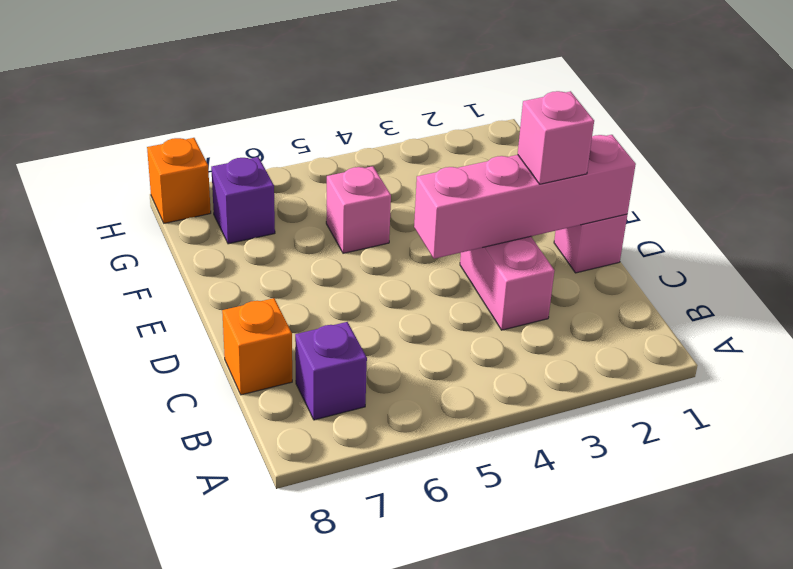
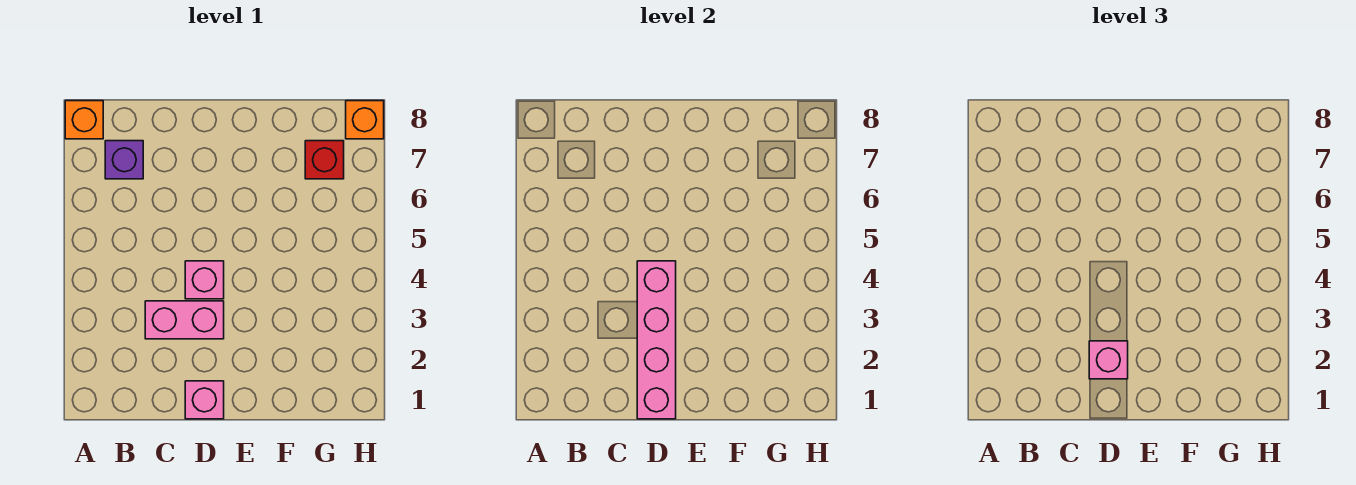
orange 1x1 brick [222,298,292,395] -> orange 1x1 brick moved to [65,101,103,139]
pink 1x1 brick [326,166,391,253] -> pink 1x1 brick moved to [185,261,224,299]
purple 1x1 brick [211,157,275,244] -> red 1x1 brick [305,141,344,179]

